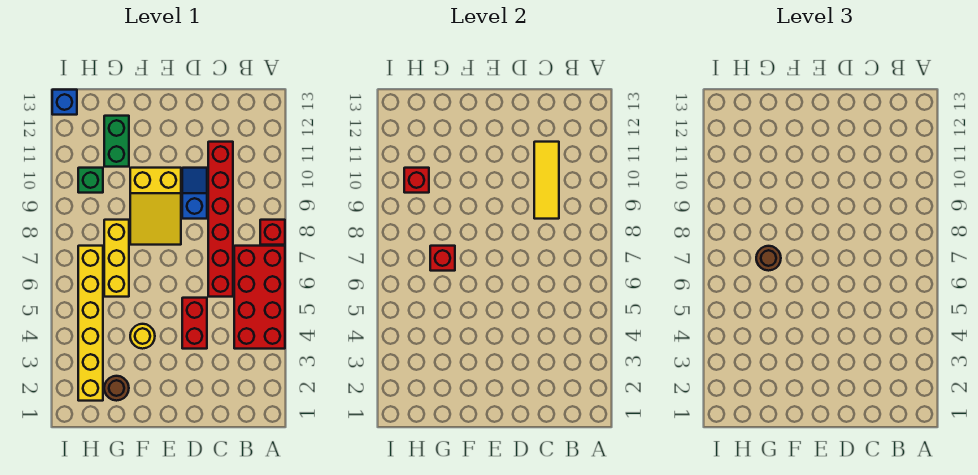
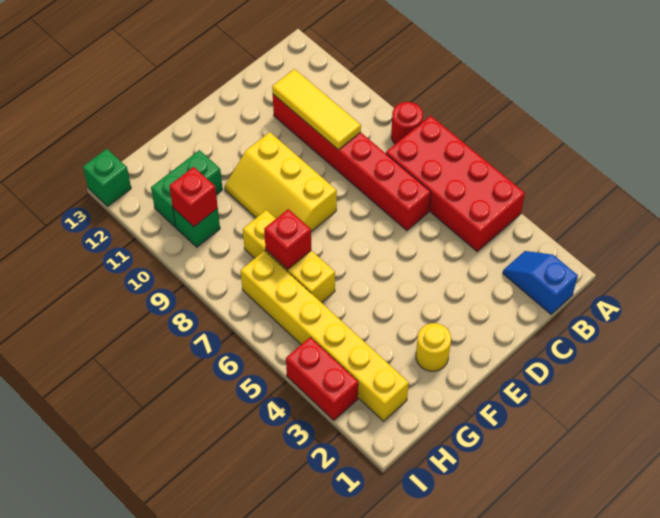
red 1x1 brick [260,220,285,245] -> red 1x1 round brick [391,102,423,144]
red 1x2 brick [182,298,207,349] -> red 1x2 brick moved to [286,337,358,420]
blue 1x2 slope [182,168,207,219] -> blue 1x2 slope moved to [503,251,578,314]
yellow 2x3 slope [130,168,181,245] -> yellow 2x3 slope turned to [224,132,337,232]
yellow 1x1 round brick [130,324,155,349] -> yellow 1x1 round brick moved to [416,323,451,371]
brown 1x1 round brick [104,376,129,401] -> none
brown 1x1 round brick [756,246,781,271] -> none
green 1x2 brick [104,116,129,167] -> green 1x2 brick turned to [151,150,223,227]
blue 1x1 brick [52,90,77,115] -> green 1x1 brick [83,149,131,206]

